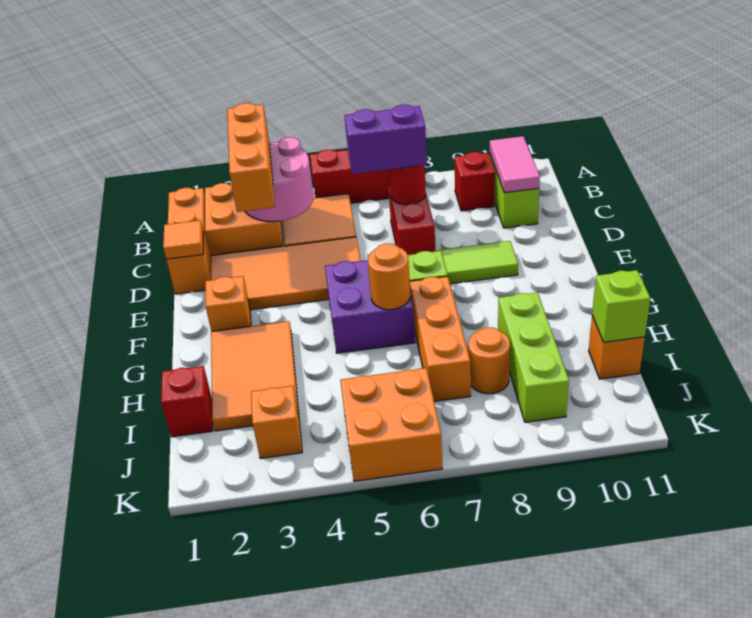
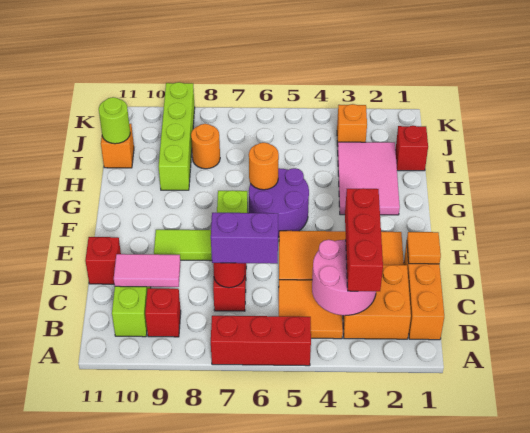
orange 1x3 brick [227,103,275,212] -> red 1x3 brick [345,188,383,291]
pink 1x2 tile [490,136,540,193] -> pink 1x2 tile turned to [114,254,181,287]
none -> red 1x1 brick [85,237,121,284]
orange 1x1 brick [205,276,251,331] -> none
purple 2x2 brick [325,260,415,353] -> purple 2x2 round brick [249,168,309,237]
orange 2x3 tile [211,321,299,431] -> pink 2x3 tile [338,142,400,215]
orange 1x3 brick [410,276,471,401] -> none
lime 1x3 brick [498,292,569,422] -> lime 1x4 brick [159,82,195,190]
lime 1x1 brick [592,270,650,342] -> lime 1x1 round brick [99,97,130,144]
orange 2x2 brick [340,368,442,481] -> none

